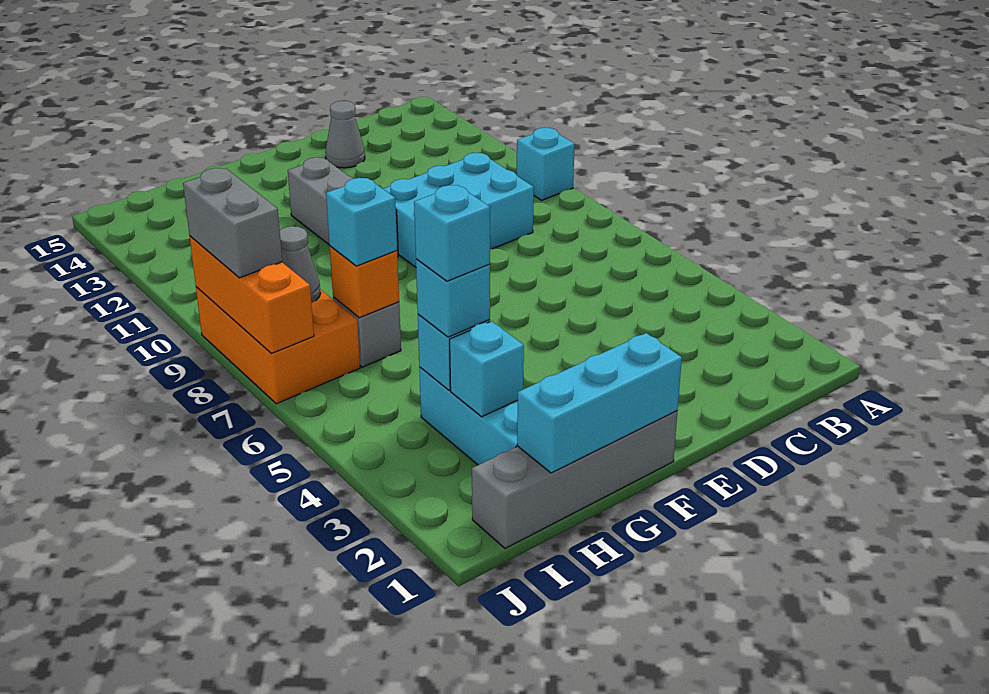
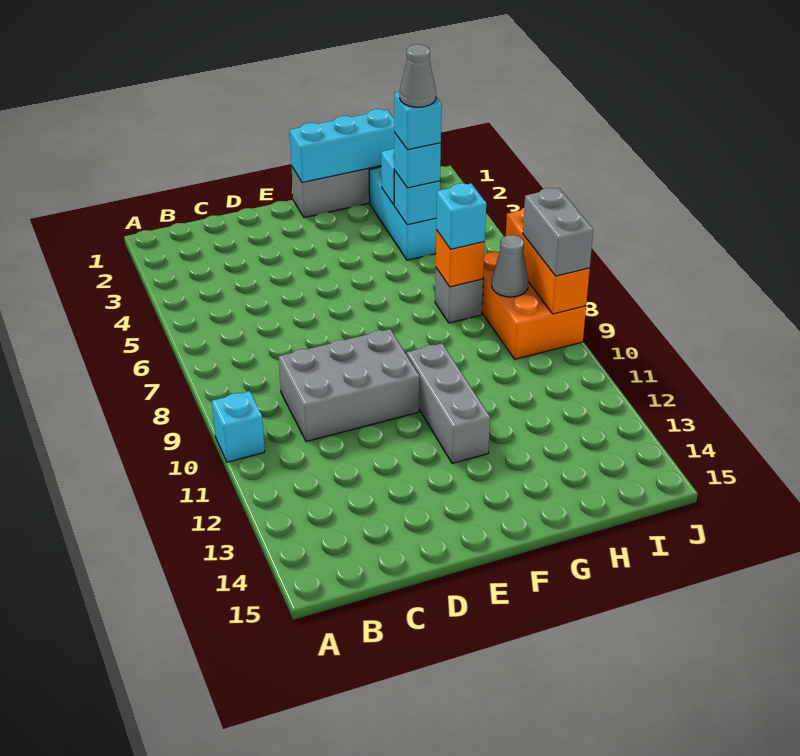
cyan 2x3 brick [383,153,534,267] -> grey 2x3 brick [279,329,419,442]
grey 1x1 cone [325,101,365,168] -> grey 1x1 cone moved to [400,44,436,107]

